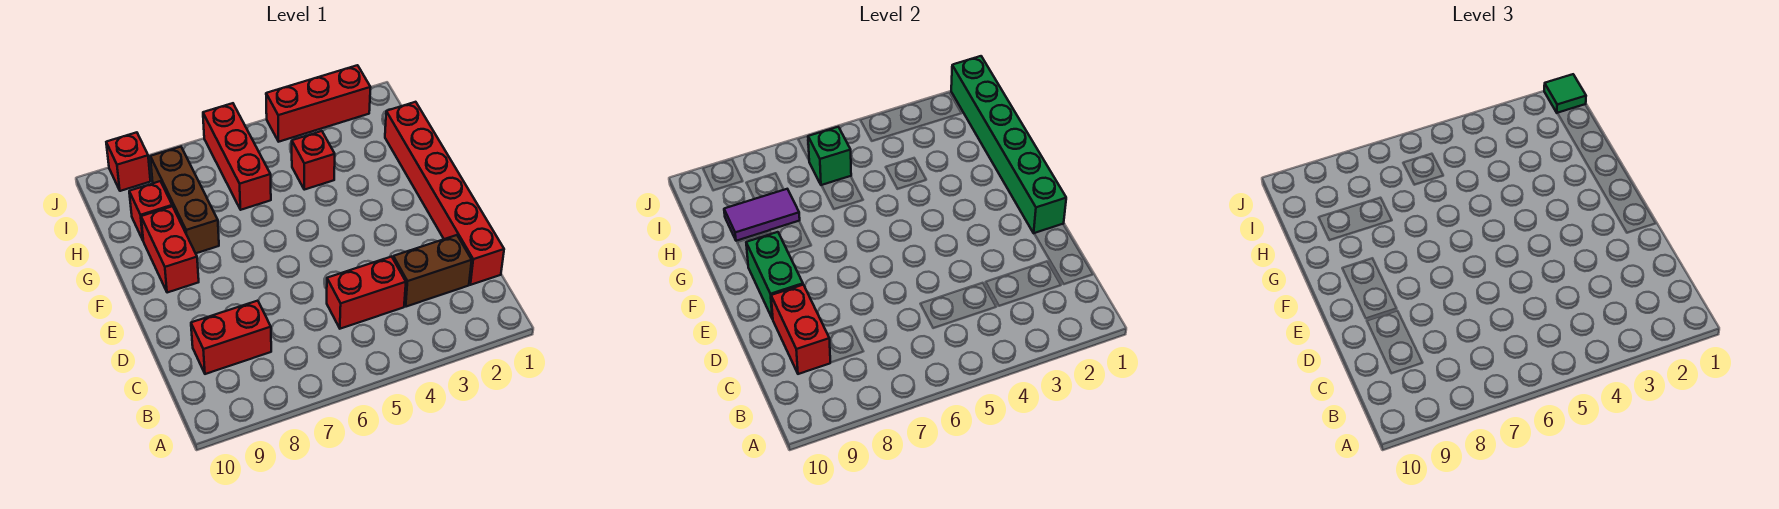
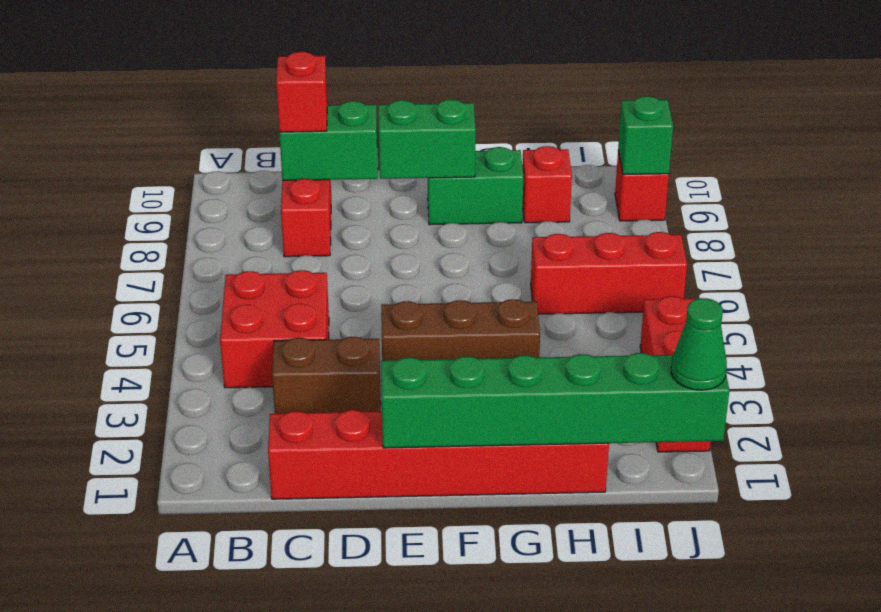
brown 1x2 brick [393,235,472,307] -> brown 1x2 brick turned to [272,337,381,414]
red 1x2 brick [327,257,406,329] -> red 2x2 brick [220,270,329,388]
red 1x2 brick [771,285,830,374] -> green 1x2 brick [279,101,378,181]
red 1x2 brick [141,206,199,293] -> green 1x2 brick [428,147,523,225]
brown 1x3 brick [150,147,219,253] -> brown 1x3 brick moved to [381,299,540,361]
red 1x1 brick [292,131,335,190] -> red 1x1 brick moved to [276,52,327,132]
purple 1x2 tile [724,189,800,241] -> none
green 1x1 brick [808,127,851,185] -> green 1x1 brick moved to [618,96,673,175]
green 1x1 tile [1544,74,1586,113] -> green 1x1 cone [671,298,727,390]

